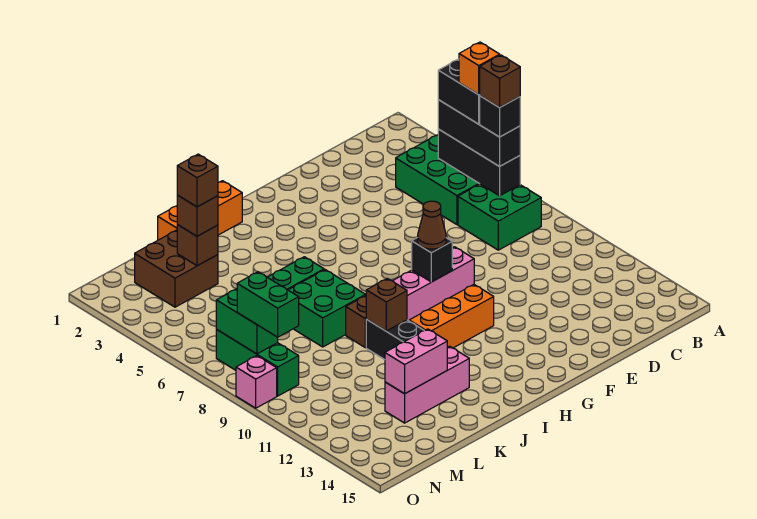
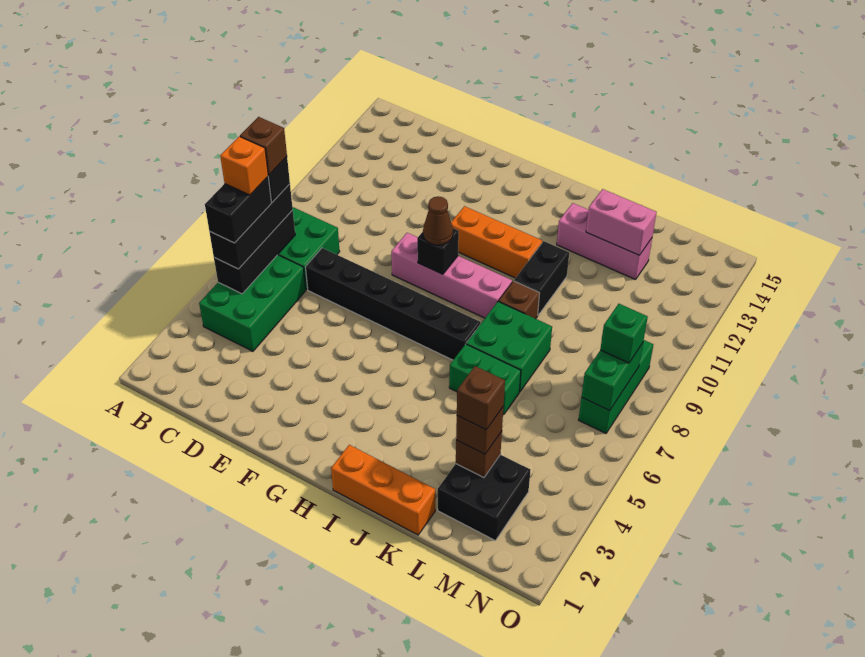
none -> black 1x6 brick [306,248,481,360]
brown 1x1 brick [366,278,407,331] -> none
brown 2x2 brick [135,230,218,307] -> black 2x2 brick [438,455,530,541]
green 1x2 brick [237,272,299,337] -> green 1x1 brick [600,304,648,363]
pink 1x1 brick [236,356,277,408] -> none

